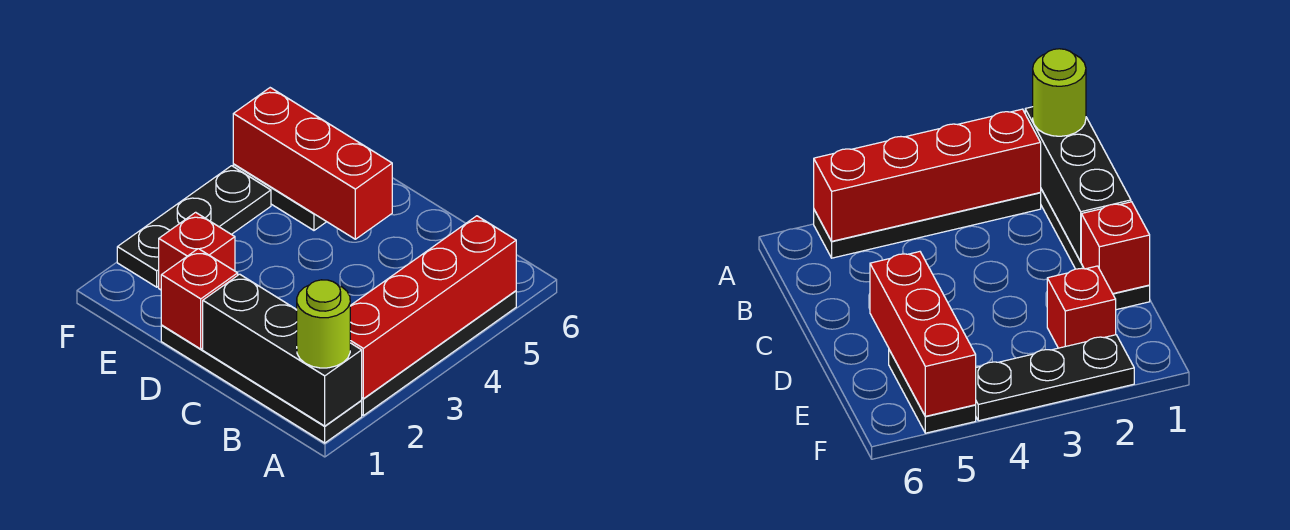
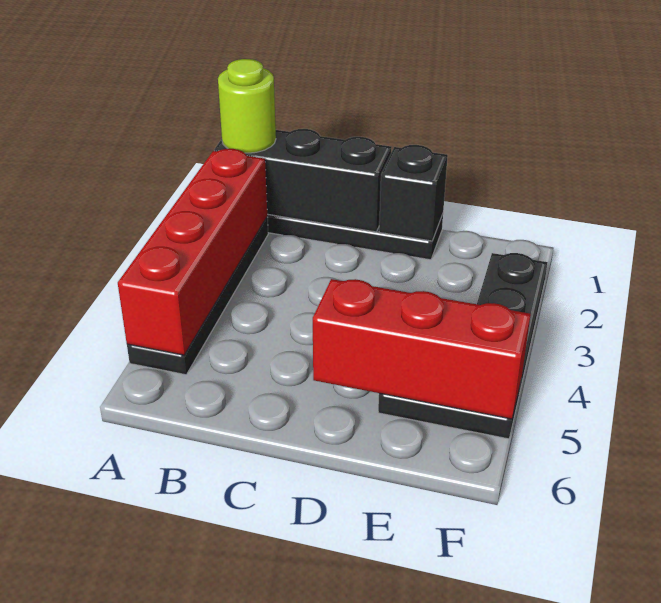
red 1x1 brick [161,249,238,349] -> black 1x1 brick [379,145,448,241]
red 1x1 brick [159,212,235,290] -> none

